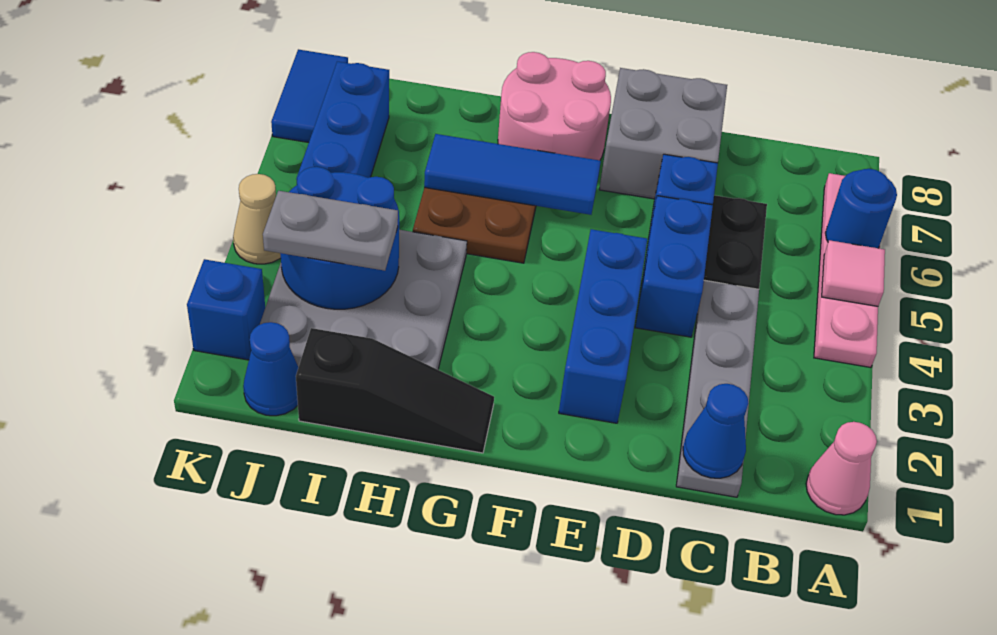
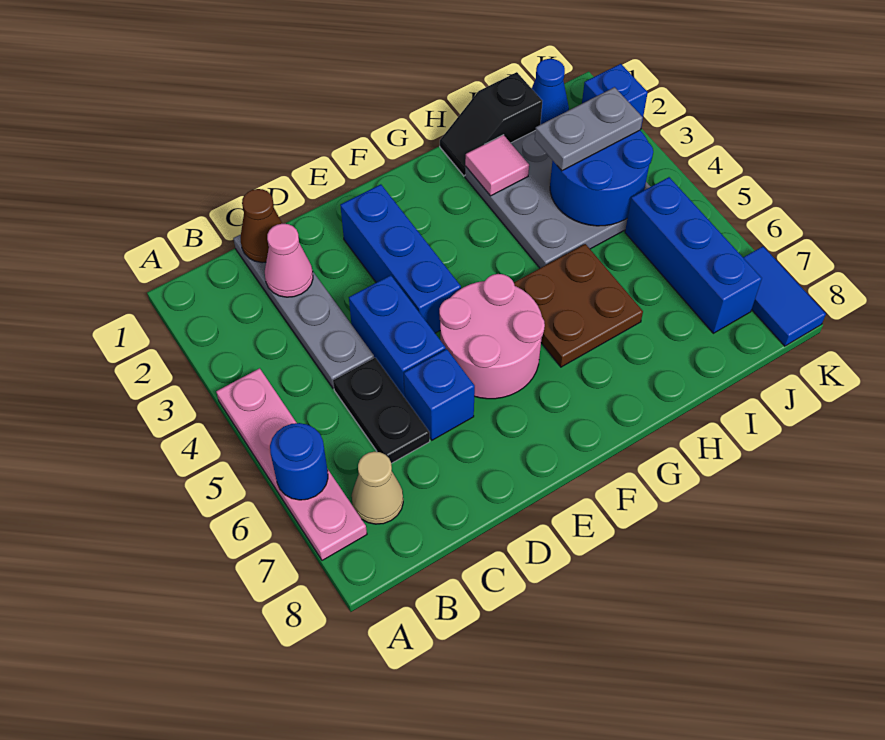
pink 1x1 cone [806,422,877,515] -> pink 1x1 cone moved to [265,224,313,297]
pink 1x1 tile [822,240,885,306] -> pink 1x1 tile moved to [465,135,529,196]
blue 1x1 cone [683,384,748,478] -> brown 1x1 cone [241,189,282,263]
grey 2x2 brick [599,68,727,199] -> none
blue 1x3 tile [424,134,601,215] -> none
pink 2x2 round brick [498,52,611,160] -> pink 2x2 round brick moved to [439,274,545,399]
black 1x3 slope [296,328,494,453] -> black 1x2 slope [440,72,542,176]
tan 1x1 cone [233,174,281,264] -> tan 1x1 cone moved to [352,452,403,524]

